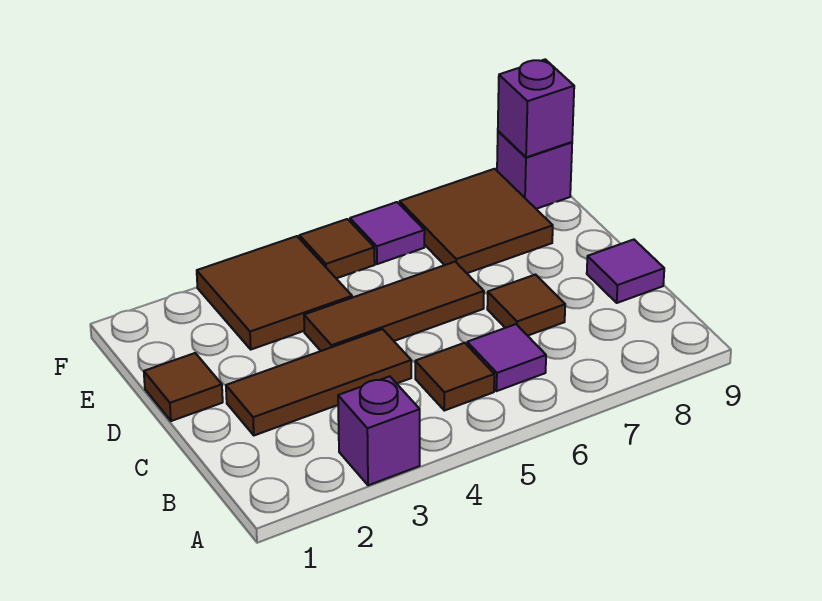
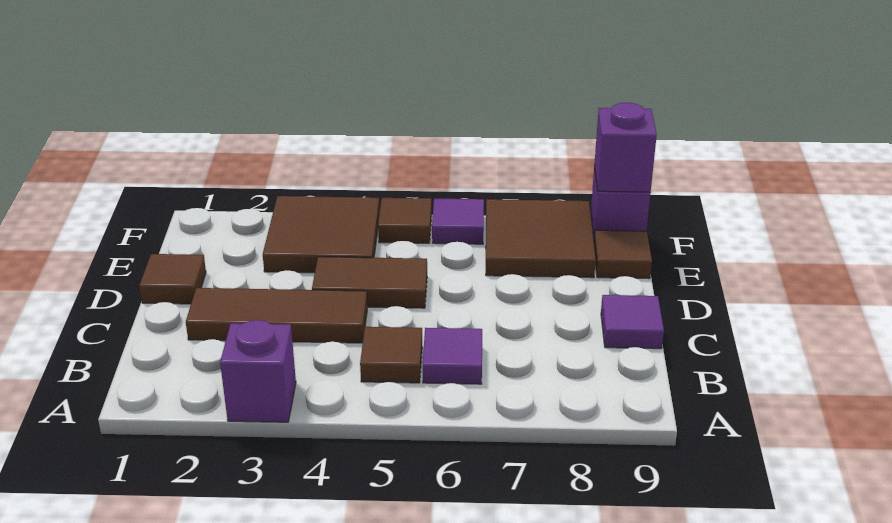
brown 1x1 tile [487,275,565,336] -> brown 1x1 tile moved to [594,230,652,279]
brown 1x3 tile [304,262,484,351] -> brown 1x2 tile [312,257,427,308]

